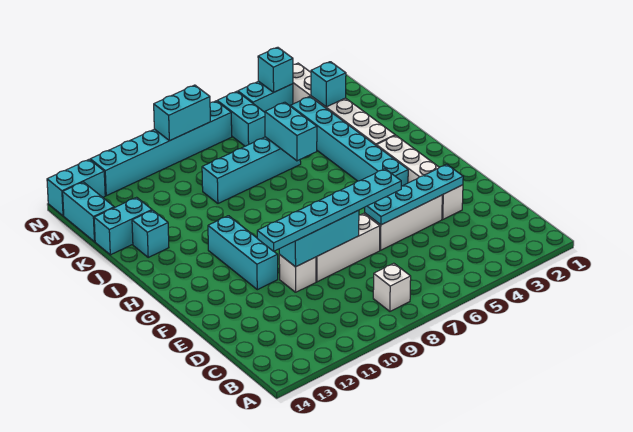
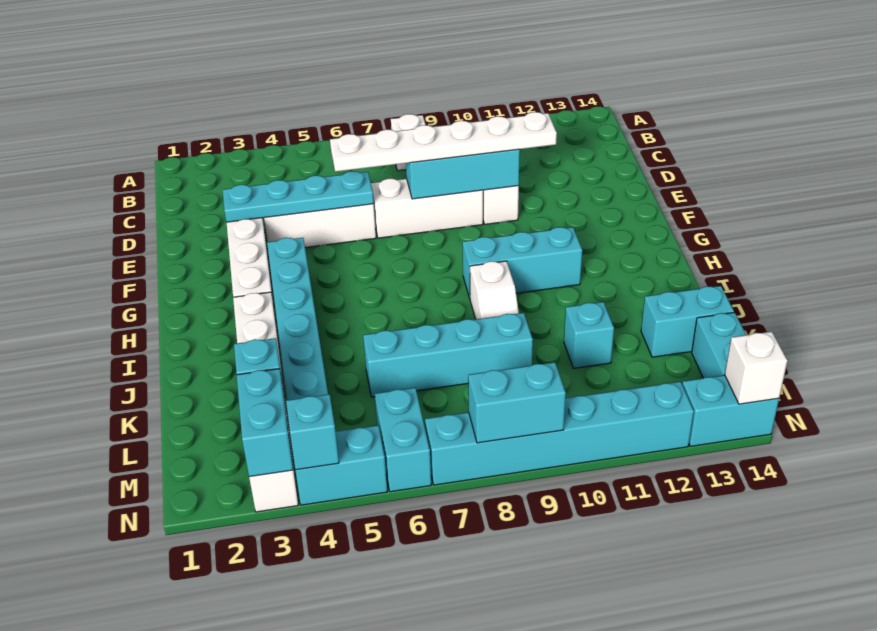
cyan 1x6 plate [257,169,401,251] -> white 1x6 plate [330,112,557,172]
cyan 1x3 brick [208,216,278,290] -> cyan 1x3 brick turned to [463,227,582,298]
none -> white 1x2 slope [470,261,519,319]
cyan 1x2 brick [265,102,317,161] -> cyan 1x2 brick moved to [237,369,293,477]
cyan 1x1 brick [132,210,169,257] -> cyan 1x1 brick moved to [564,302,614,368]
none -> white 1x1 brick [725,332,787,404]

